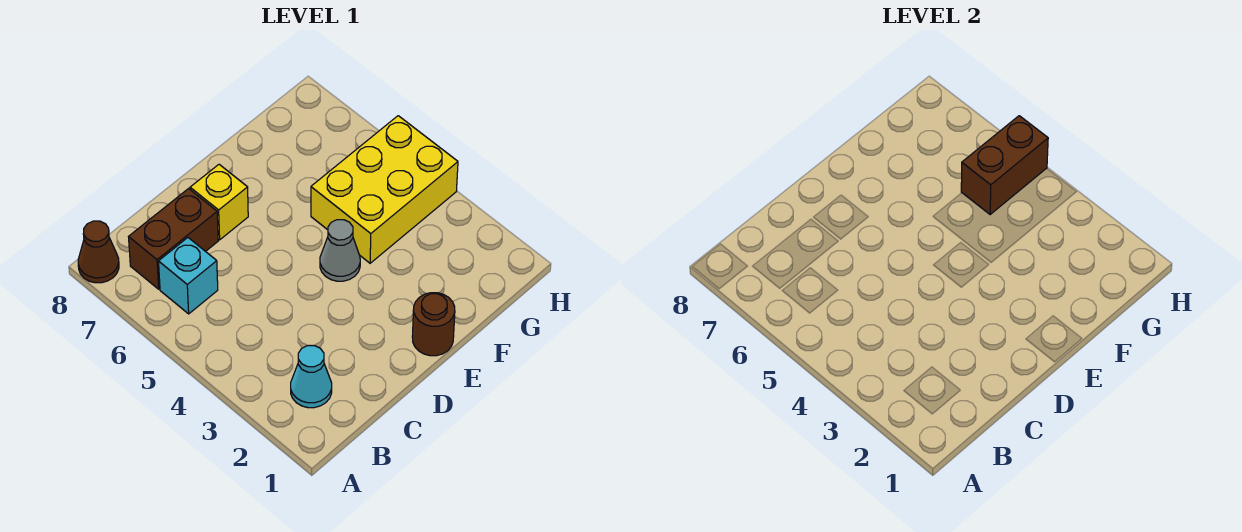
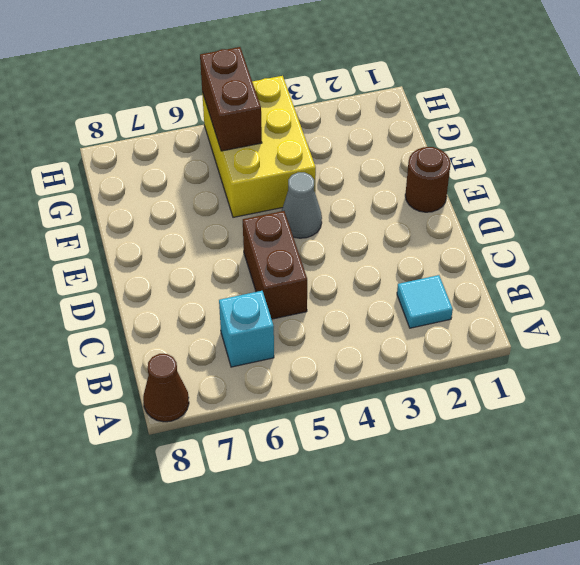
cyan 1x1 cone [291,346,332,408] -> cyan 1x1 tile [397,275,453,328]
brown 1x2 brick [129,189,218,289] -> brown 1x2 brick moved to [243,211,307,319]
yellow 1x1 brick [190,164,248,240] -> none

